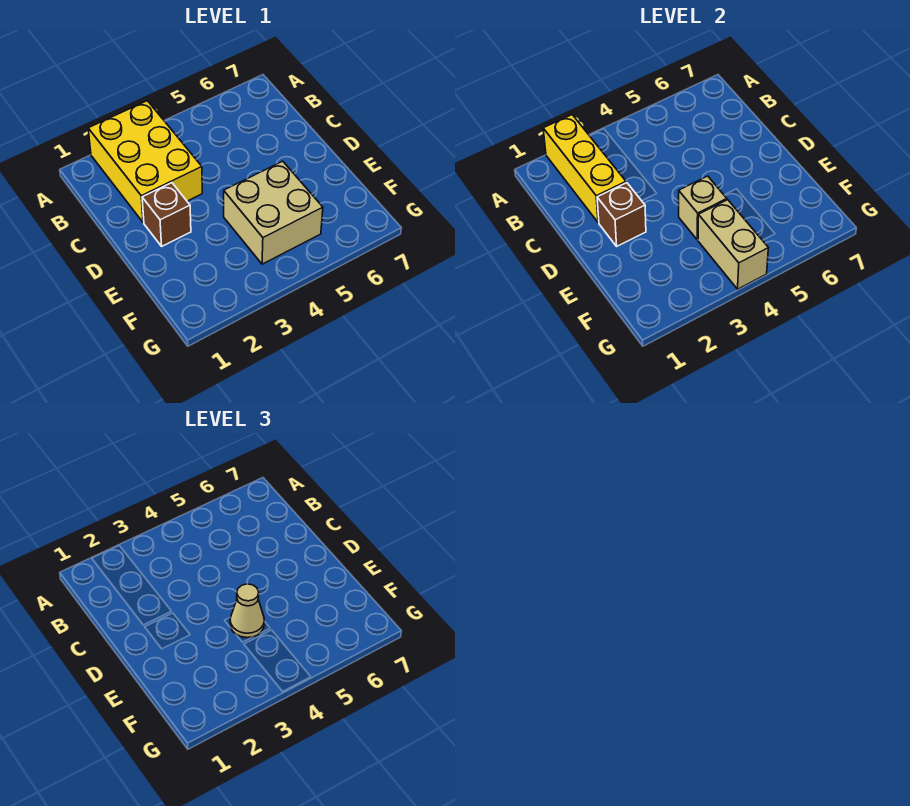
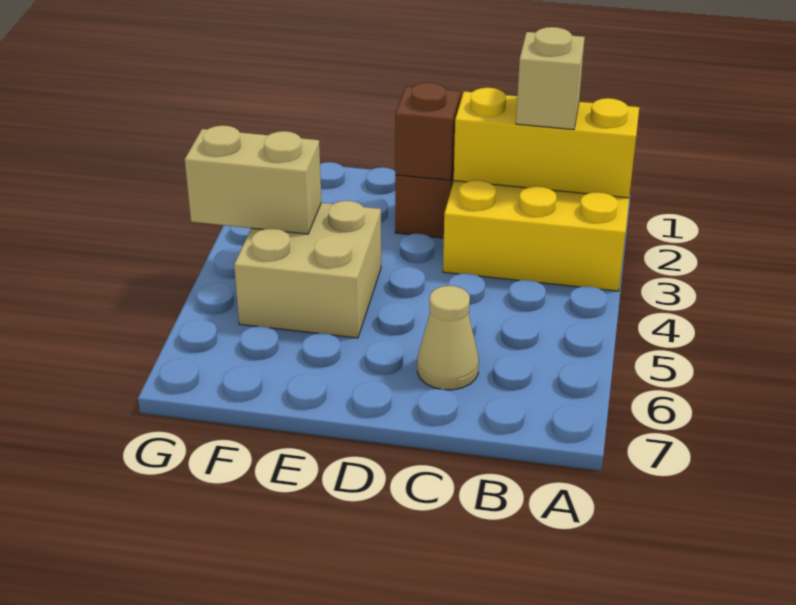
tan 1x1 brick [679,176,727,240] -> tan 1x1 brick moved to [516,27,585,130]
tan 1x1 cone [230,584,264,638] -> tan 1x1 cone moved to [417,286,479,390]

